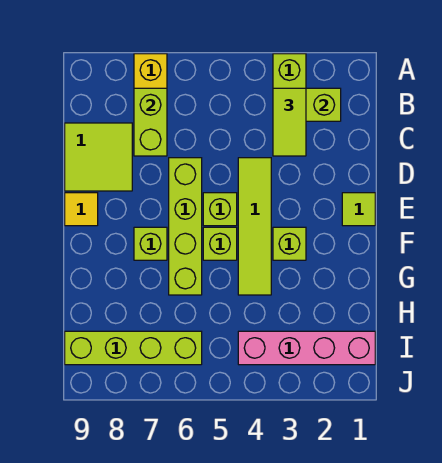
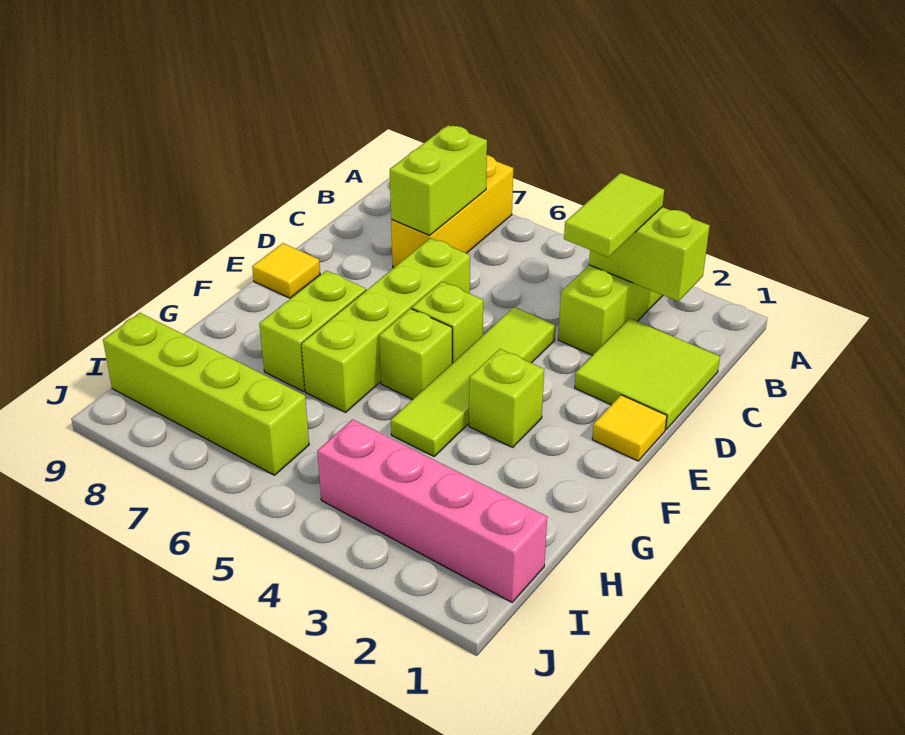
lime 2x2 tile [65,123,132,191] -> lime 2x2 tile moved to [575,318,720,429]
lime 1x1 tile [342,193,375,226] -> yellow 1x1 tile [592,395,667,461]
lime 1x1 brick [134,227,167,260] -> lime 1x2 brick [259,271,366,391]

